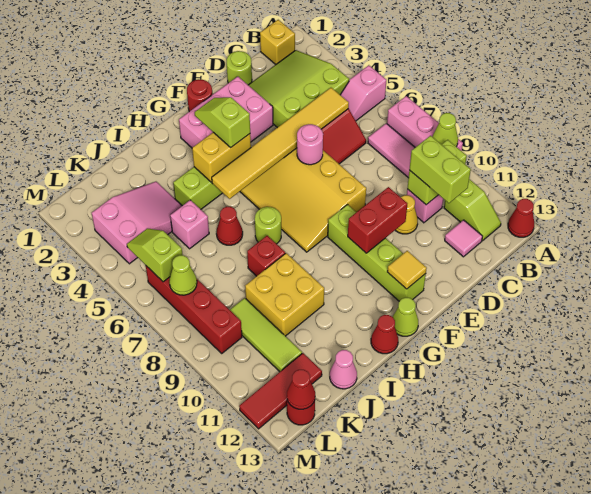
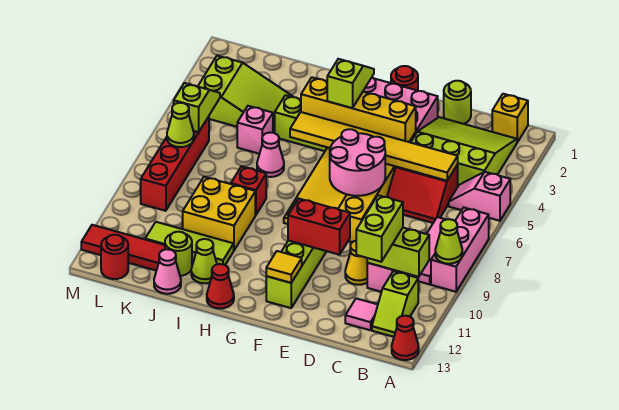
pink 1x1 round brick [297,124,323,165] -> pink 2x2 round brick [330,129,385,196]
yellow 1x2 brick [192,132,251,182] -> yellow 1x4 brick [301,77,416,142]
lime 1x1 cone [393,298,418,336] -> lime 1x1 cone moved to [191,239,217,283]
lime 1x1 round brick [255,207,281,244] -> lime 1x1 round brick moved to [165,232,192,276]
red 1x1 cone [216,207,243,245] -> pink 1x1 cone [257,133,284,177]
pink 2x3 slope [92,182,182,264] -> lime 2x3 slope [198,56,293,133]
lime 1x3 tile [230,298,302,372] -> lime 1x3 tile turned to [145,222,234,265]
red 1x1 cone [287,370,315,409] -> none

